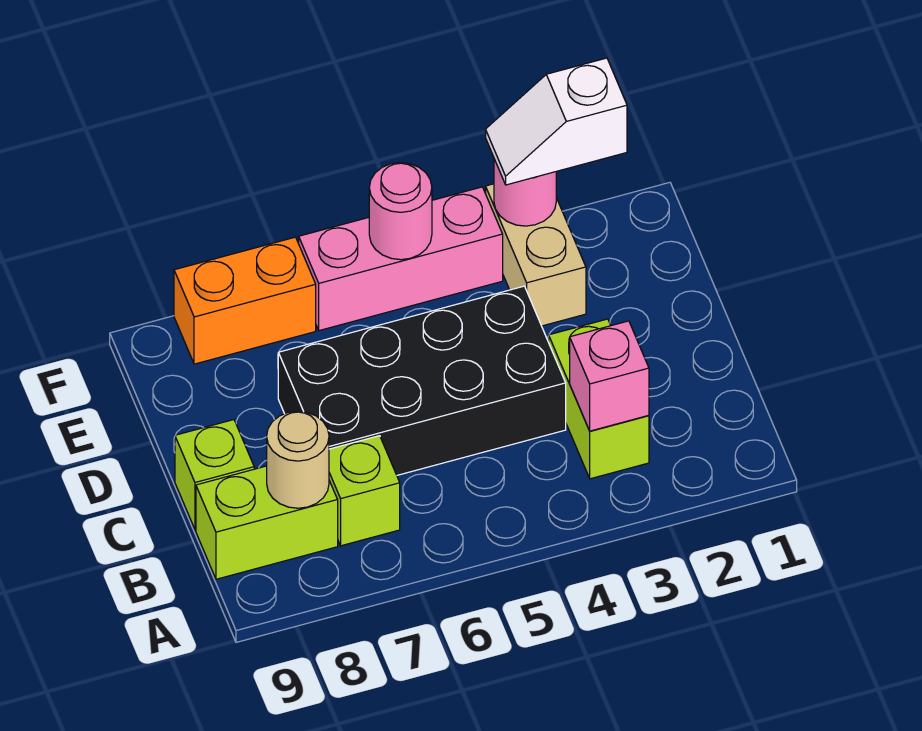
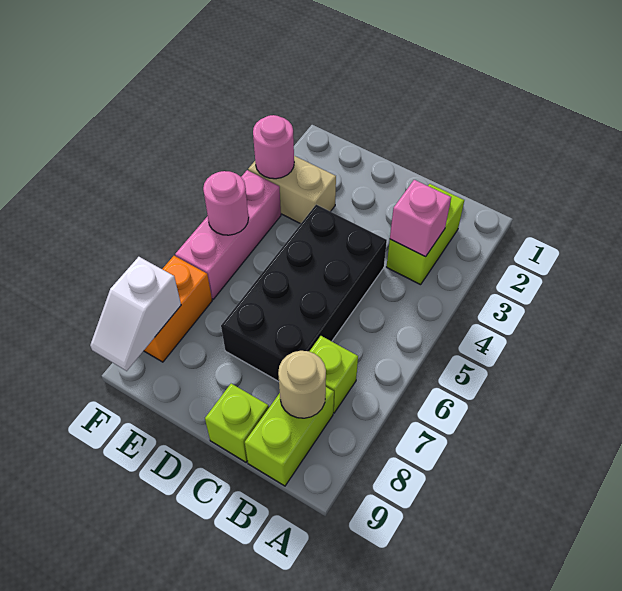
lime 1x2 brick [549,319,649,479] -> lime 1x2 brick turned to [387,184,464,285]
white 1x2 slope [486,58,627,185] -> white 1x2 slope moved to [90,257,181,371]

